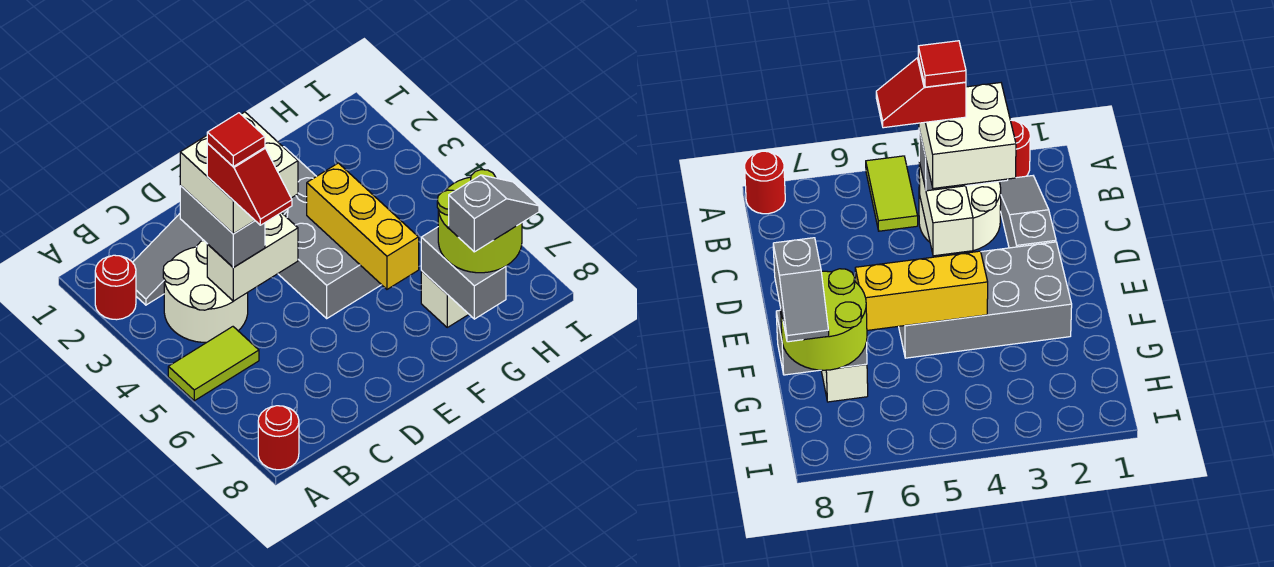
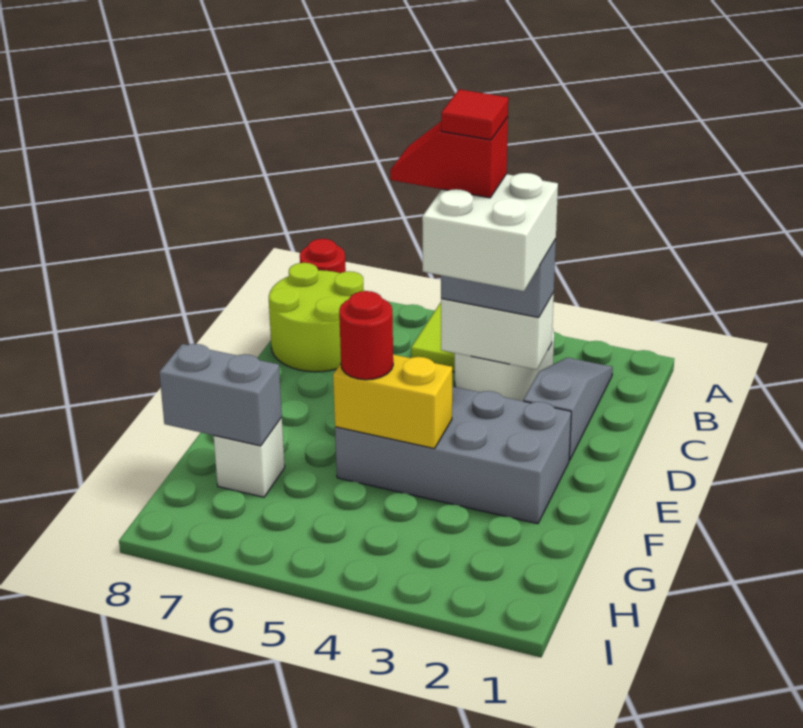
red 1x1 round brick [95,255,136,320] -> red 1x1 round brick moved to [339,291,393,380]
white 1x2 brick [207,213,298,301] -> white 1x2 brick turned to [441,293,554,370]
yellow 1x3 brick [307,163,419,289] -> yellow 1x2 brick [333,355,452,449]
lime 2x2 round brick [437,170,522,273] -> lime 2x2 round brick moved to [269,263,364,372]
grey 1x2 slope [449,175,539,252] -> none

